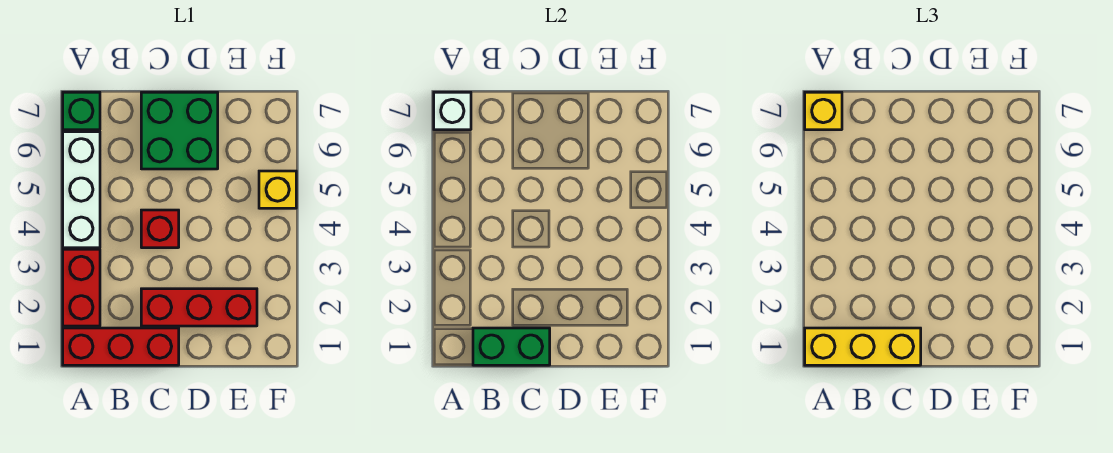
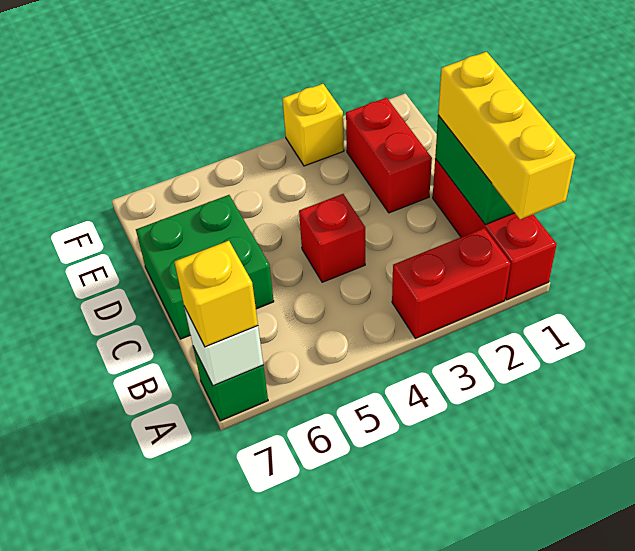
white 1x3 brick [63,132,100,248] -> none
red 1x3 brick [141,289,257,326] -> red 1x2 brick [346,98,432,213]
yellow 1x1 brick [259,171,296,208] -> yellow 1x1 brick moved to [282,84,344,166]

